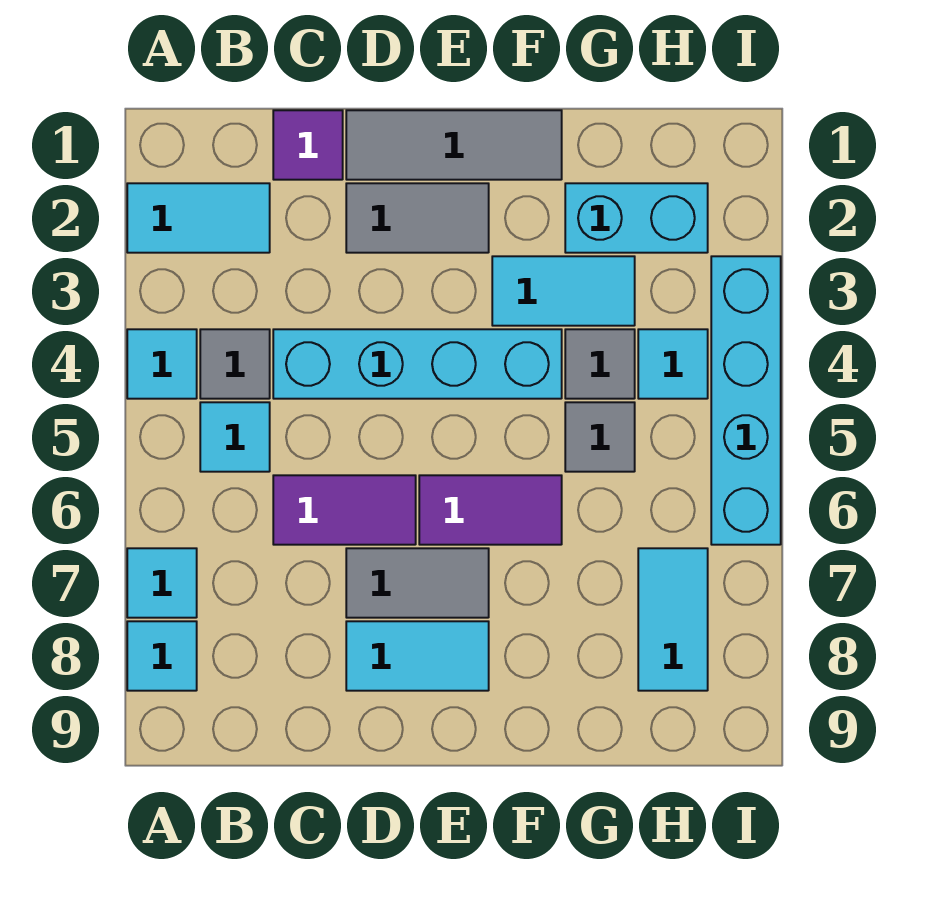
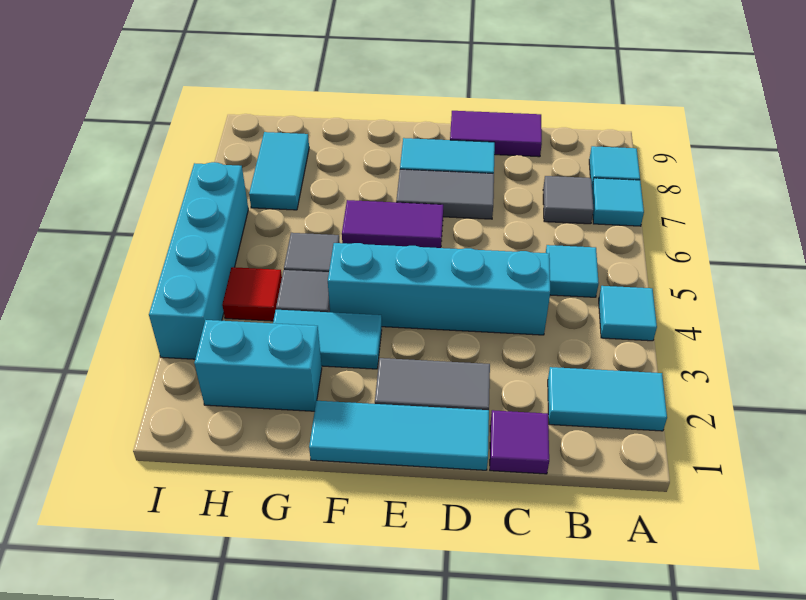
grey 1x1 tile [200,329,270,399] -> grey 1x1 tile moved to [543,176,594,224]
purple 1x2 tile [273,475,416,545] -> purple 1x2 tile moved to [450,111,542,157]
grey 1x3 tile [346,110,562,180] -> cyan 1x3 tile [309,401,489,470]
cyan 1x1 tile [638,329,708,399] -> red 1x1 tile [222,267,282,321]

